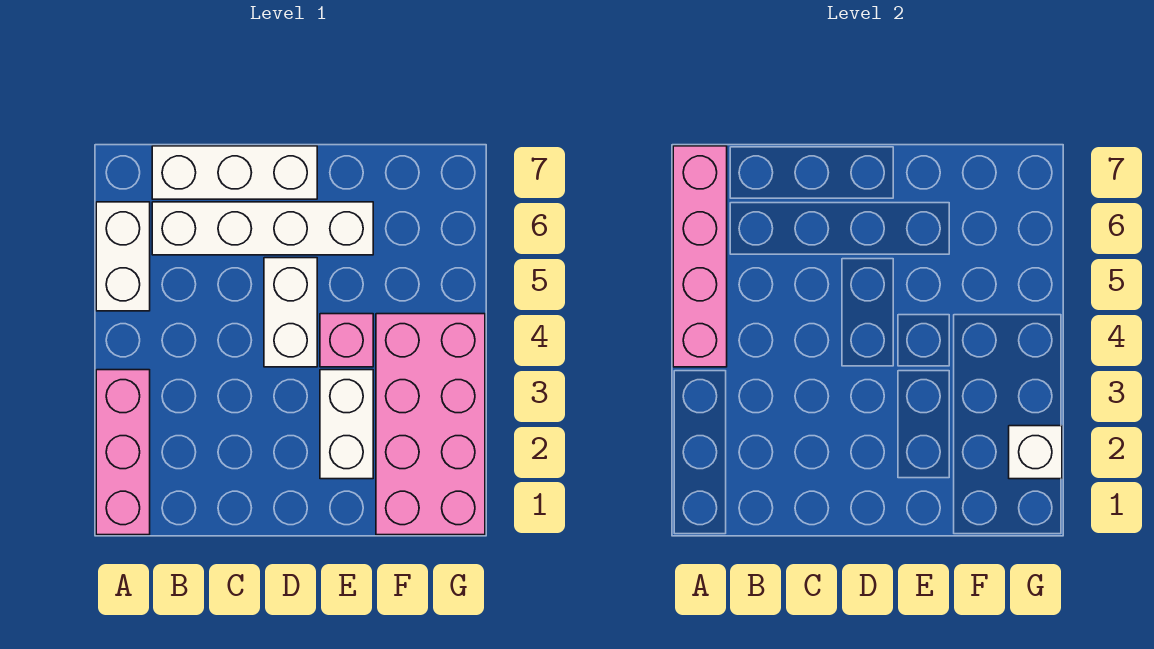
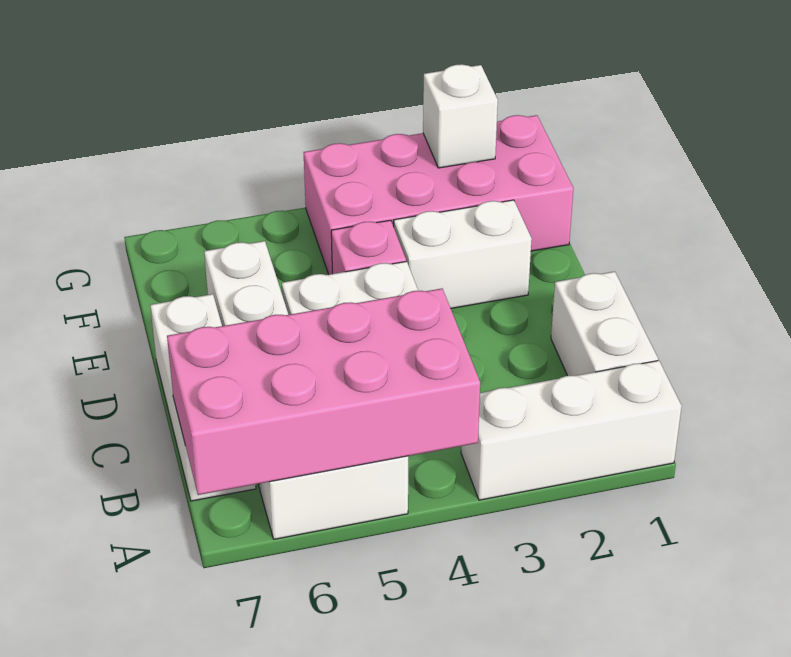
pink 1x3 brick [96,370,150,535] -> white 1x3 brick [461,361,682,500]
pink 1x4 brick [673,146,727,367] -> pink 2x4 brick [167,289,480,495]
none -> white 1x2 brick [551,271,658,376]

